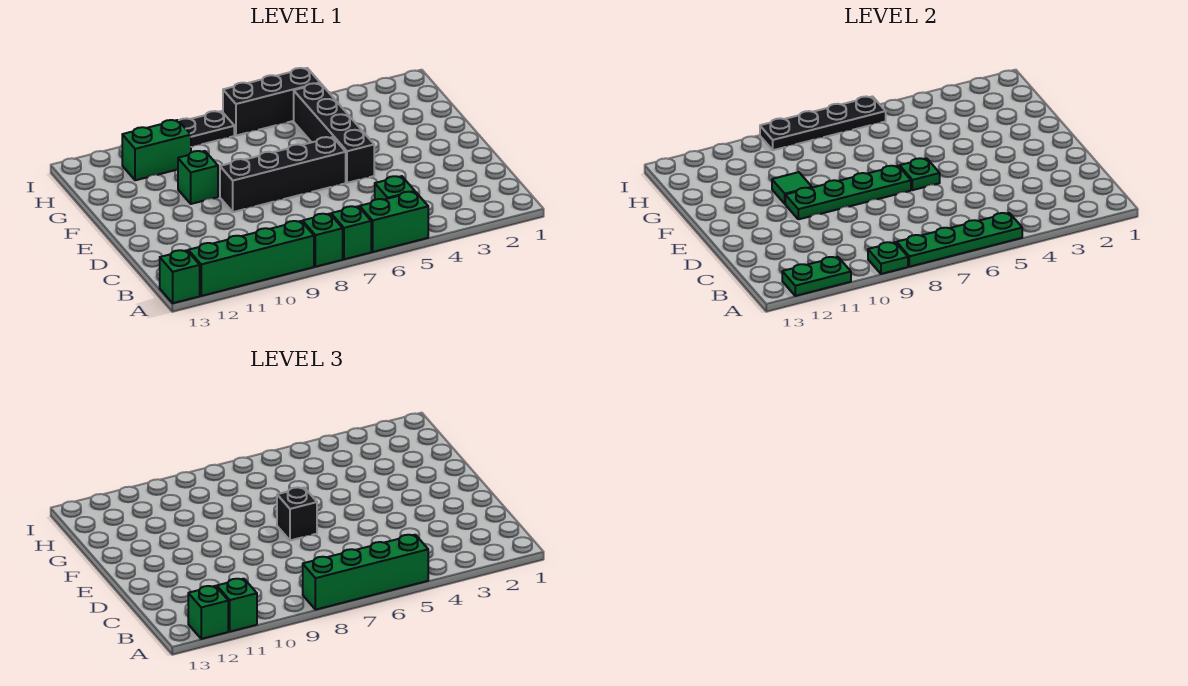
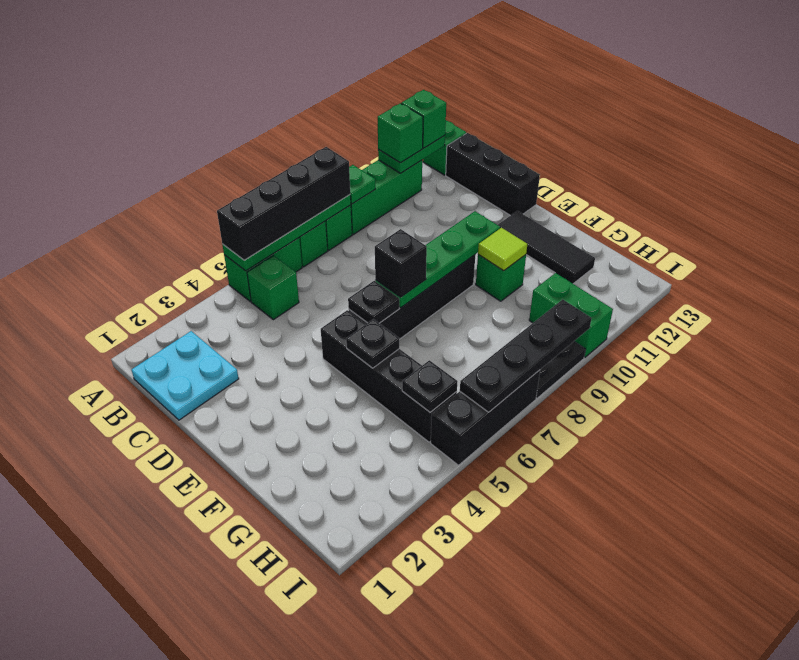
green 1x4 brick [303,535,428,610] -> black 1x4 brick [217,147,350,260]
green 1x4 brick [188,221,314,296] -> green 1x3 brick [351,160,422,234]
none -> cyan 2x2 plate [132,331,239,420]
none -> black 1x3 brick [446,133,540,216]
green 1x1 plate [900,158,940,190] -> black 1x1 plate [348,281,399,323]
none -> black 1x3 tile [498,211,595,284]
none -> black 1x1 plate [346,319,399,368]
green 1x1 tile [772,172,812,204] -> lime 1x1 tile [478,228,527,271]
none -> black 1x1 plate [402,360,458,412]
green 1x2 brick [122,120,191,180] -> green 1x2 brick turned to [529,273,613,357]

